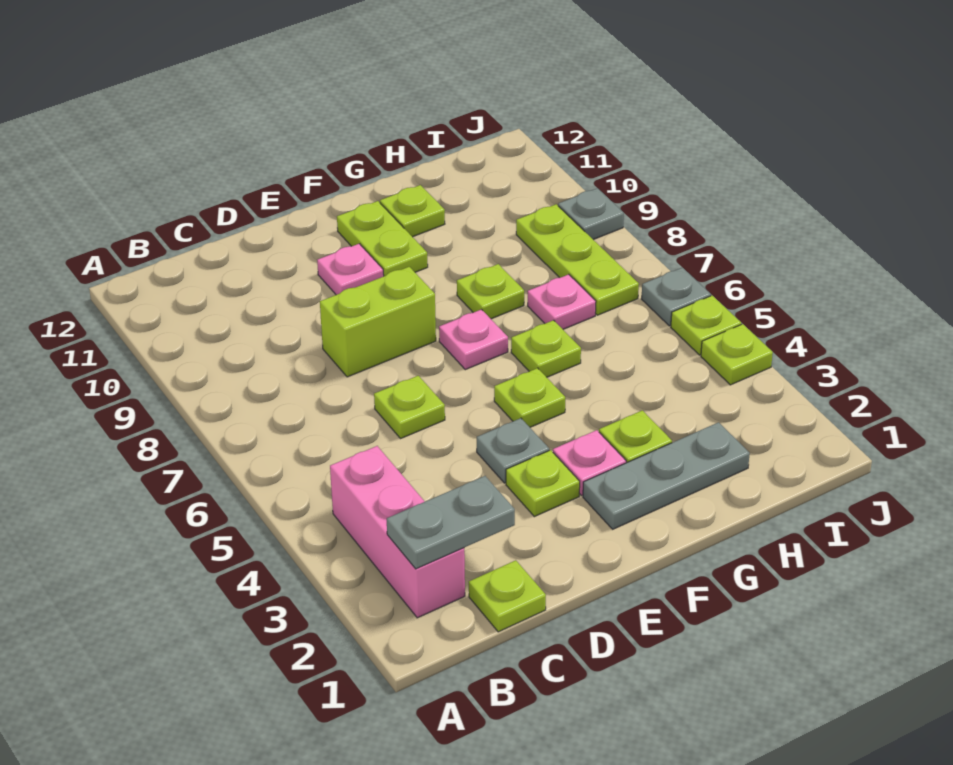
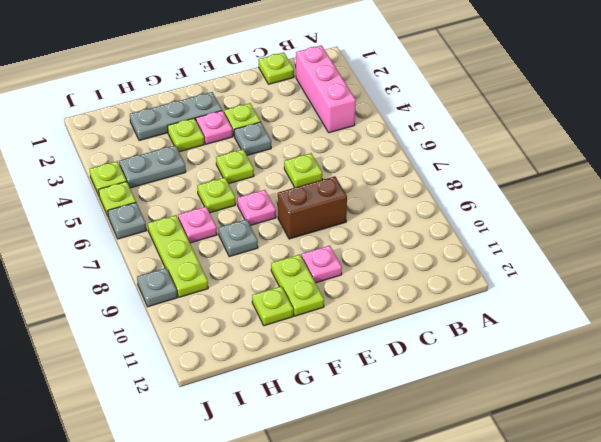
grey 1x2 plate [387,476,515,569] -> grey 1x2 plate moved to [119,145,186,188]
lime 1x2 brick [320,267,436,377] -> brown 1x2 brick [278,176,347,239]
lime 1x1 plate [457,264,524,319] -> grey 1x1 plate [218,219,258,257]

